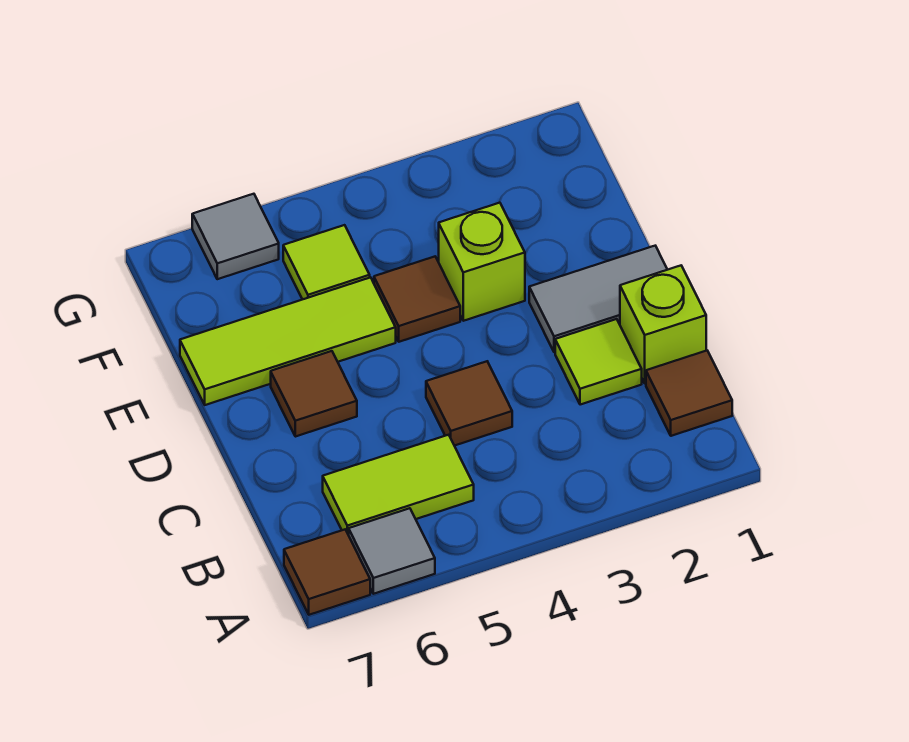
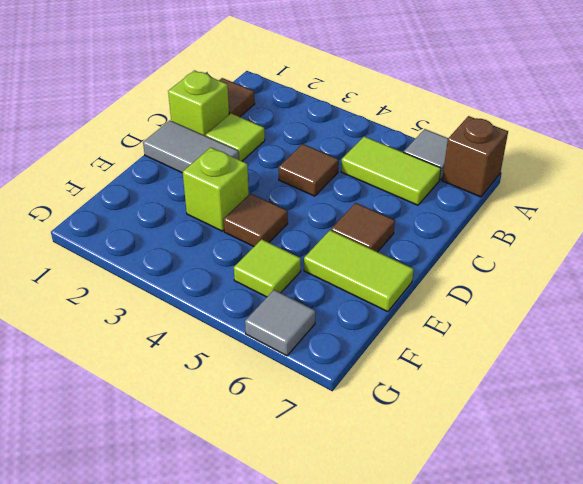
brown 1x1 tile [284,530,370,615] -> brown 1x1 brick [442,116,508,197]
lime 1x3 tile [180,277,396,405] -> lime 1x2 tile [304,230,414,312]

